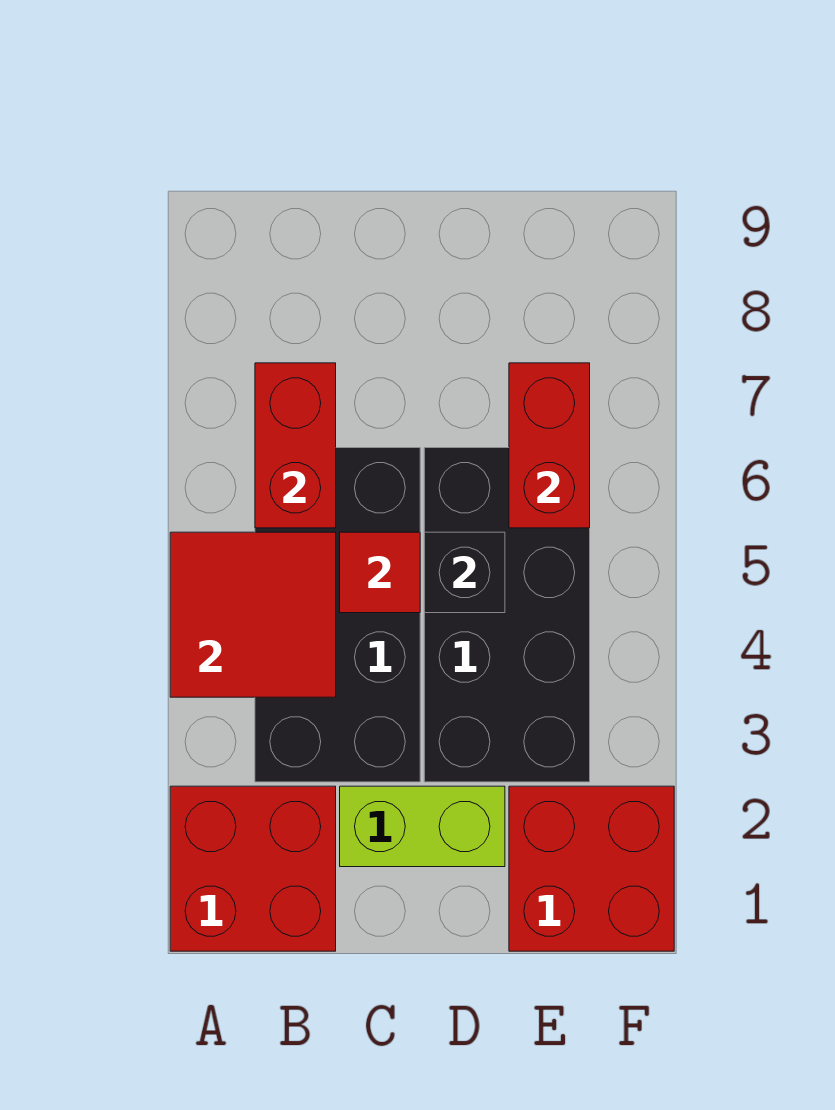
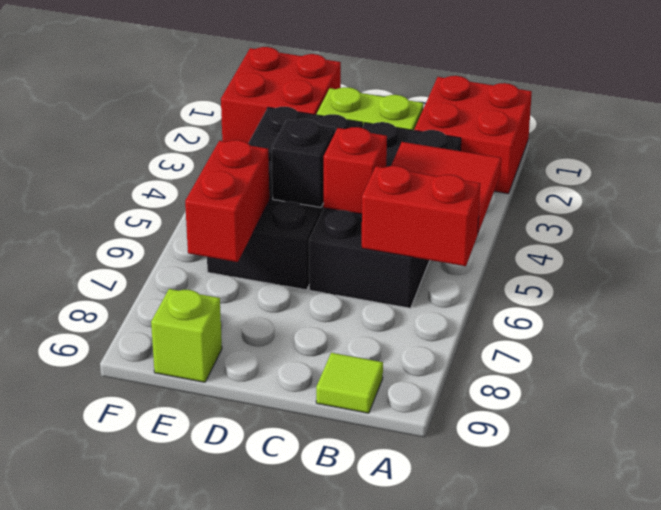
red 1x2 brick [255,363,336,528] -> red 1x2 brick turned to [362,166,480,266]
none -> lime 1x1 tile [316,353,383,413]
red 1x1 tile [340,532,420,613] -> red 1x1 brick [324,127,387,214]
none -> lime 1x1 brick [151,289,222,382]

